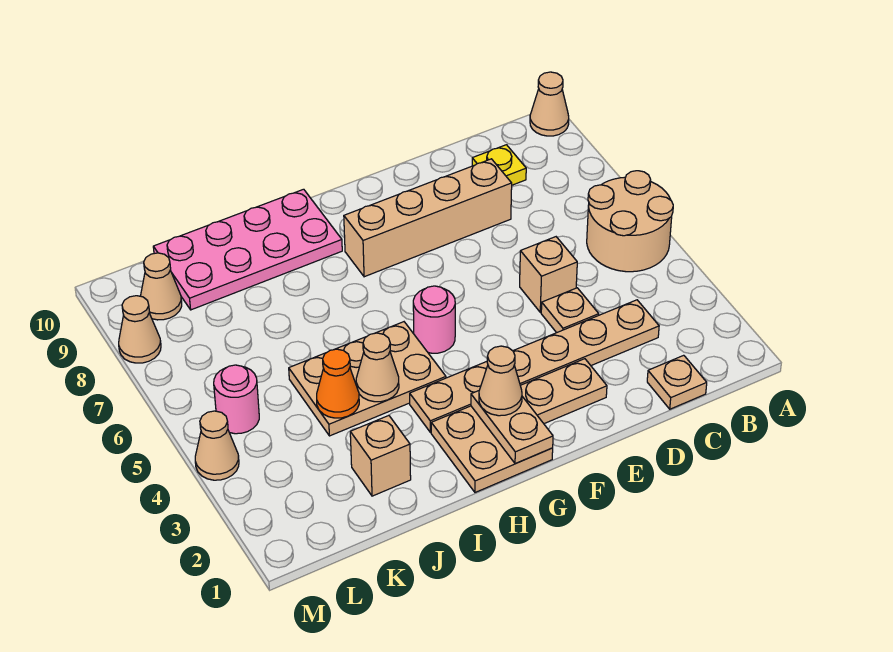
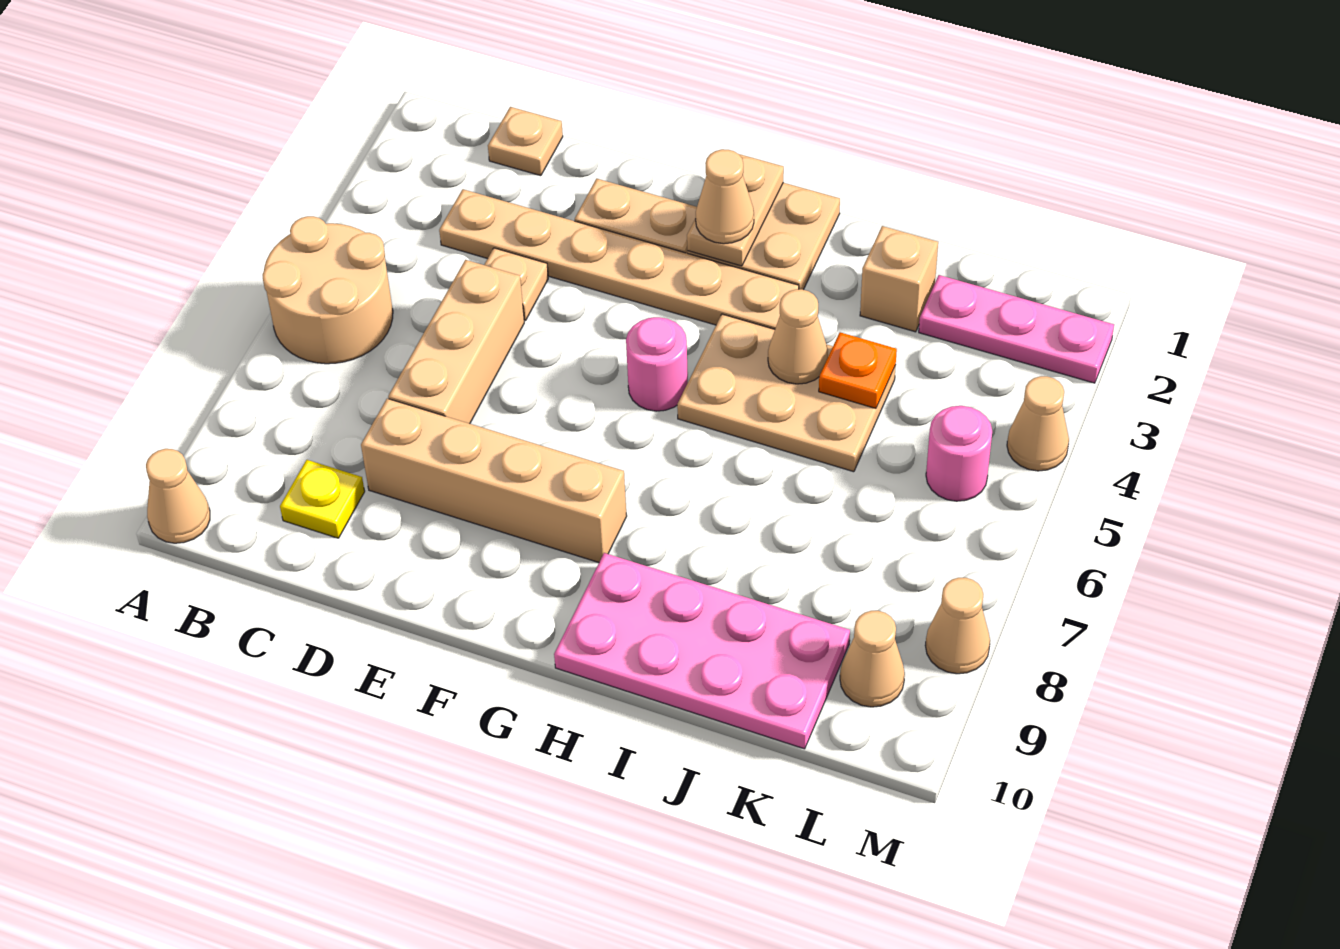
tan 1x1 brick [520,237,577,312] -> tan 1x3 brick [388,260,524,424]
orange 1x1 cone [317,349,359,418] -> orange 1x1 plate [819,332,897,408]
none -> pink 1x3 plate [919,275,1114,383]

